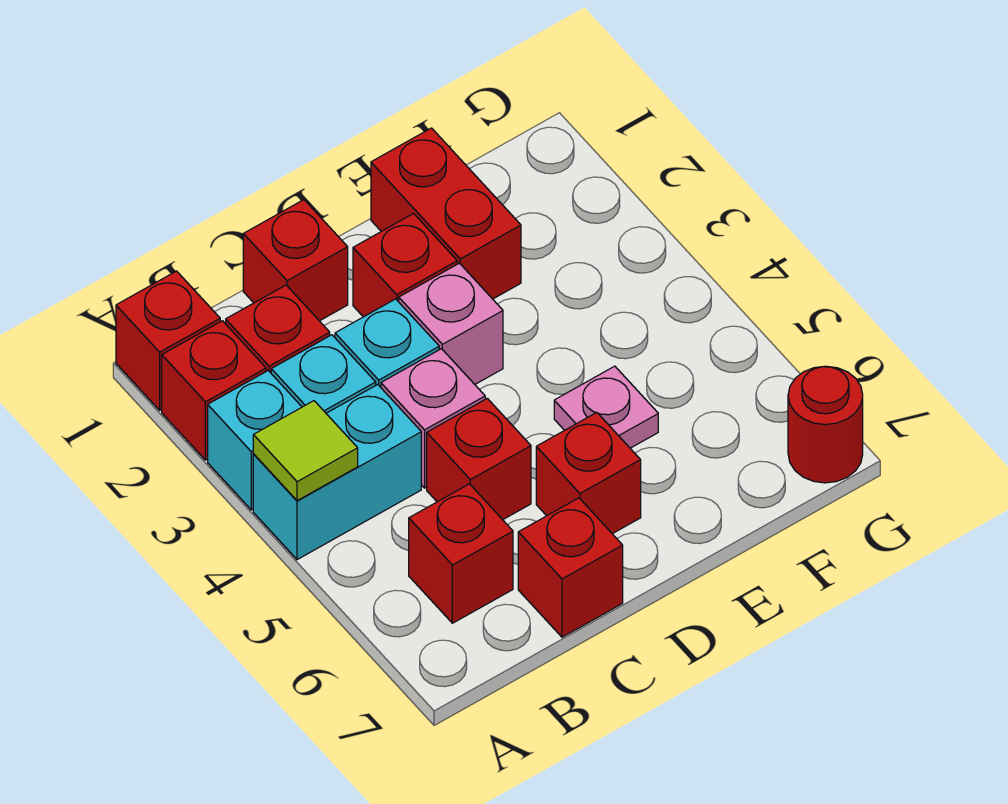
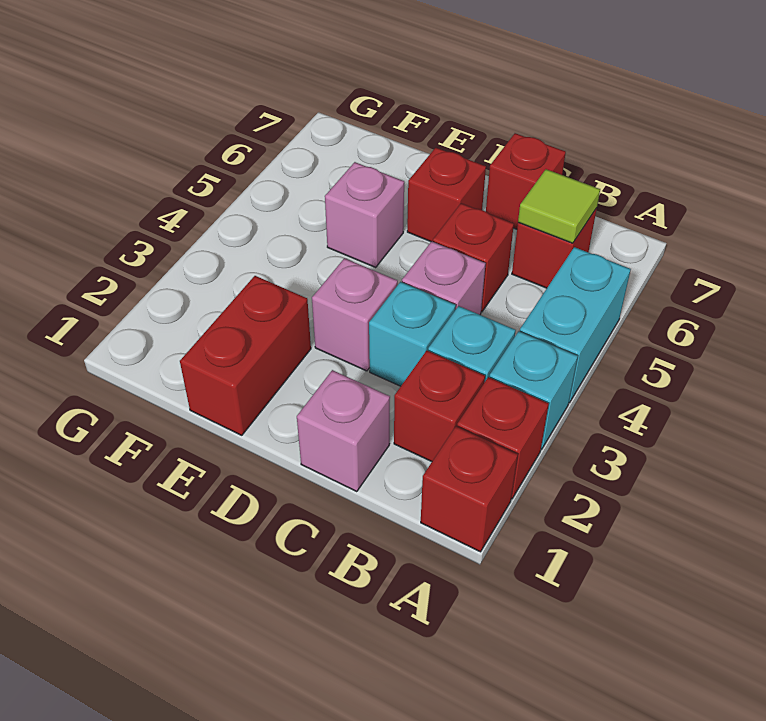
cyan 1x2 brick [253,385,421,560] -> cyan 1x2 brick turned to [520,247,631,403]
lime 1x1 tile [253,401,358,501] -> lime 1x1 tile moved to [518,169,600,243]
red 1x1 brick [243,200,348,321] -> pink 1x1 brick [297,370,390,492]
red 1x1 brick [353,214,457,317] -> none
pink 1x1 plate [554,366,658,448] -> pink 1x1 brick [325,162,404,267]
red 1x1 round brick [788,366,863,483] -> none

